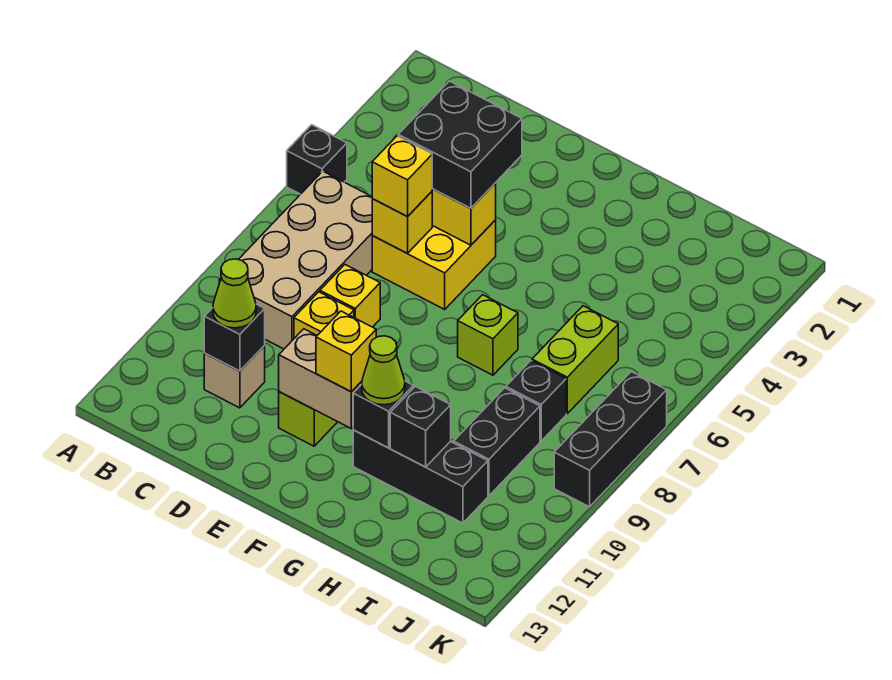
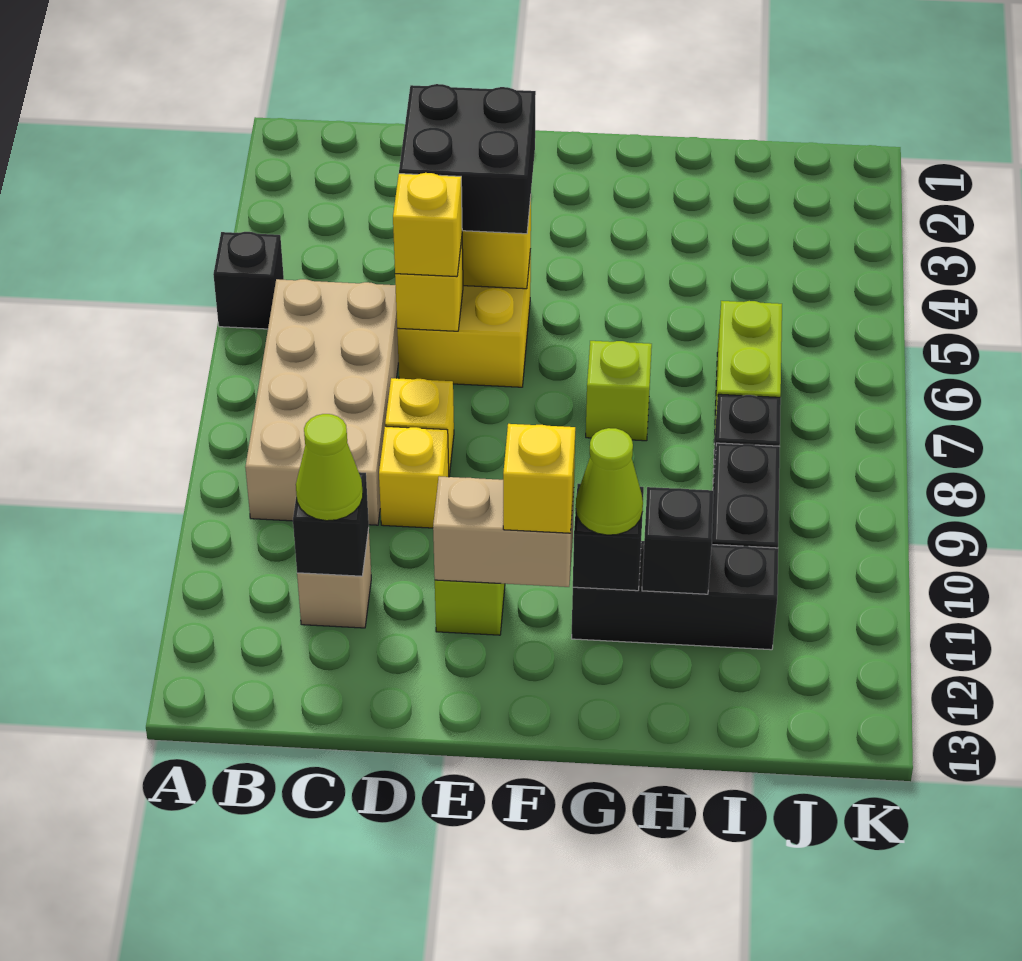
black 1x3 brick [554,372,667,507] -> none

